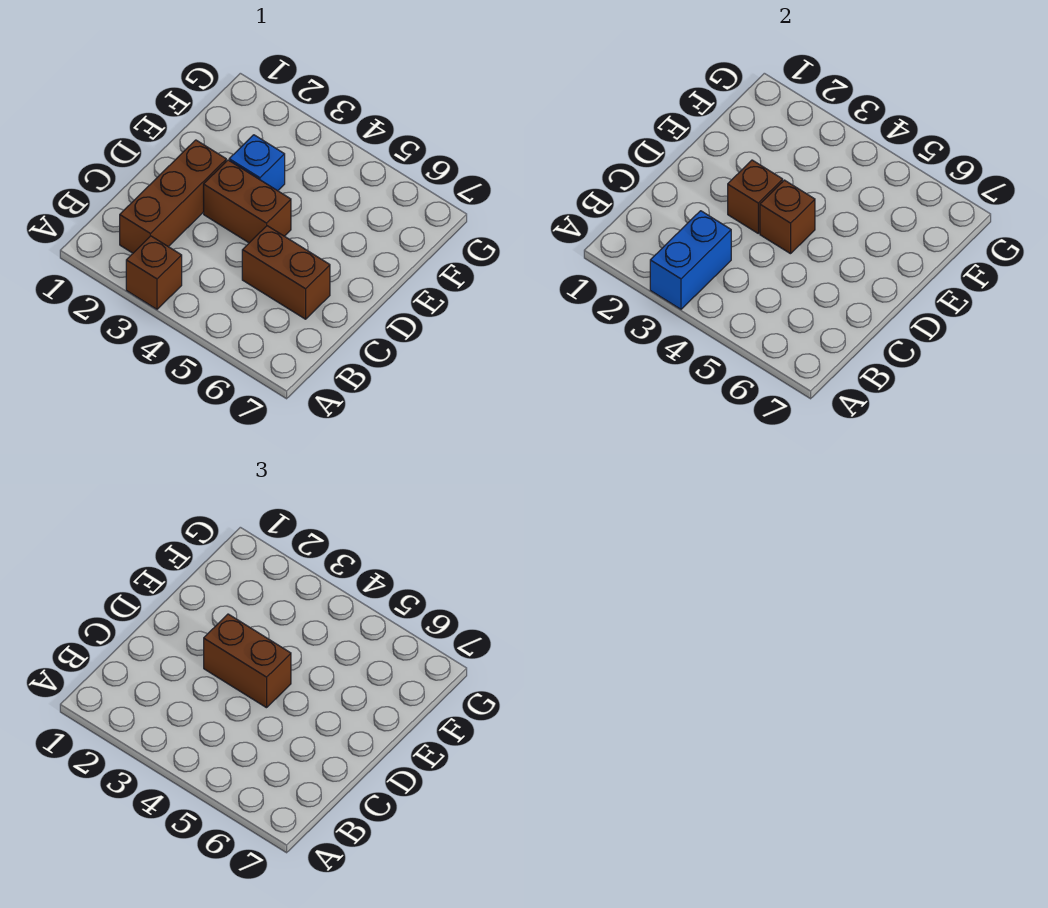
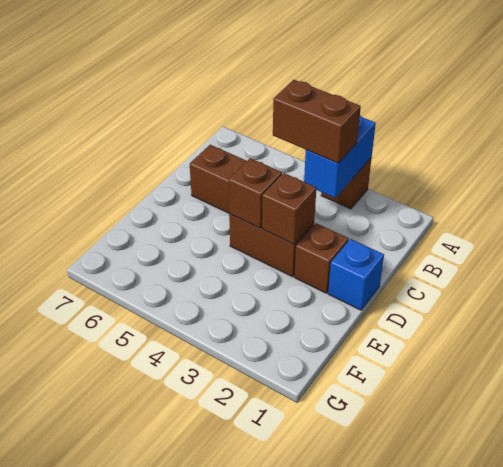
brown 1x3 brick [120,140,226,253] -> brown 1x1 brick [294,223,349,293]
brown 1x2 brick [204,614,291,708] -> brown 1x2 brick moved to [273,80,361,163]
blue 1x1 brick [229,135,285,191] -> blue 1x1 brick moved to [328,239,384,310]

